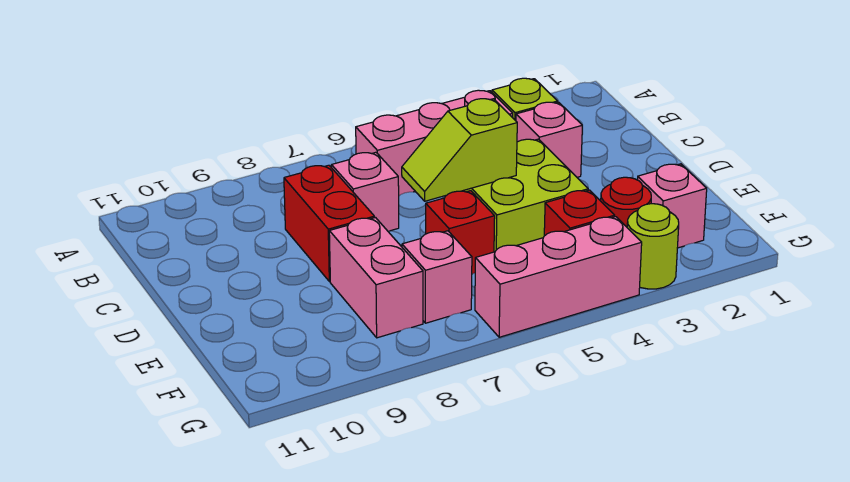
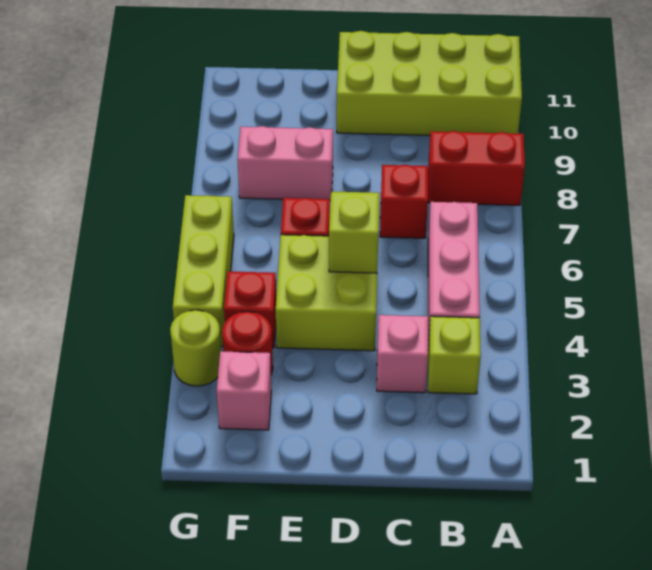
none -> lime 2x4 brick [337,31,522,135]
pink 1x1 brick [331,152,399,231] -> red 1x1 brick [380,165,428,238]
red 1x2 brick [284,165,374,282] -> red 1x2 brick moved to [428,131,525,205]
pink 1x1 brick [402,231,472,323] -> none
pink 1x3 brick [475,217,642,337] -> lime 1x3 brick [173,195,234,346]

